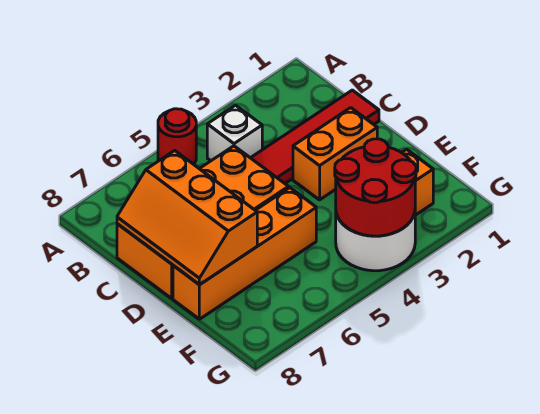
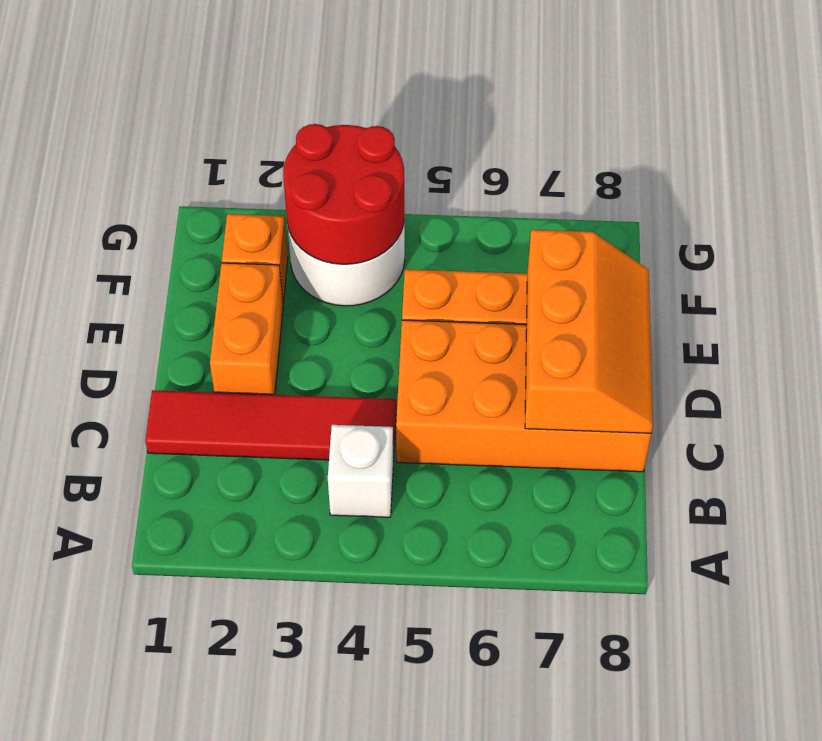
red 1x1 round brick [158,109,196,164] -> none
orange 1x2 brick [293,108,377,200] -> orange 1x2 brick turned to [210,263,283,395]

